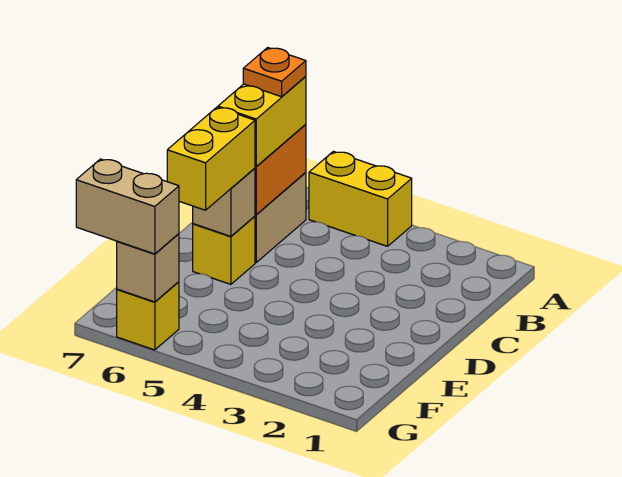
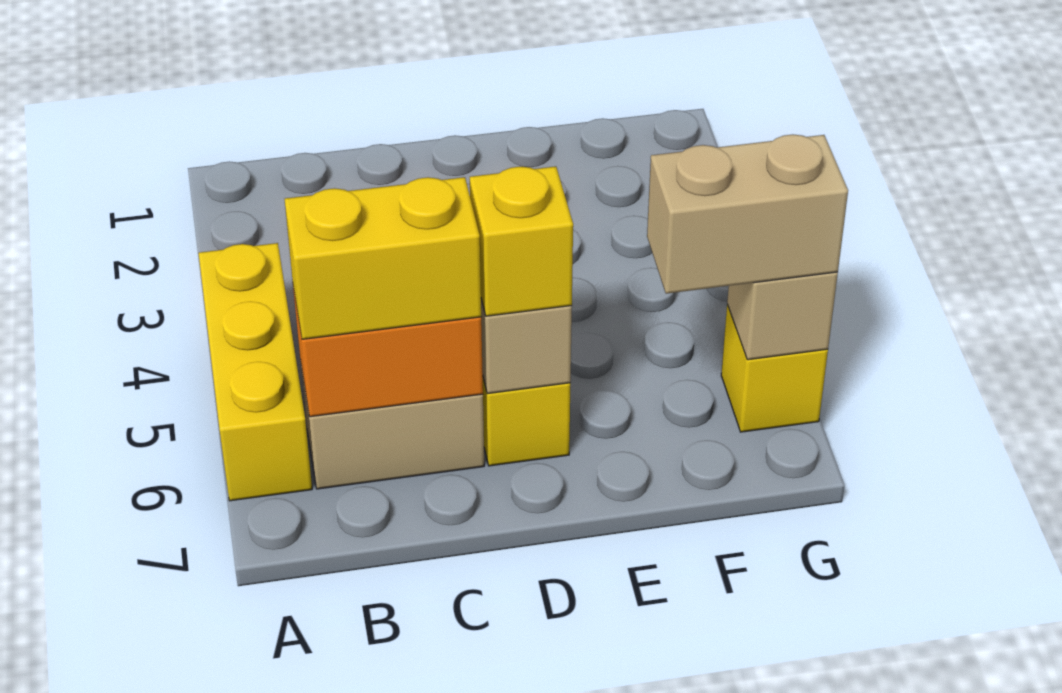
yellow 1x2 brick [309,151,412,246] -> yellow 1x3 brick [199,243,312,501]
orange 1x1 plate [243,48,306,97] -> none
yellow 1x2 brick [167,107,255,210] -> yellow 1x1 brick [470,166,573,316]
tan 1x2 brick [76,159,179,254] -> tan 1x2 brick turned to [647,134,848,294]

